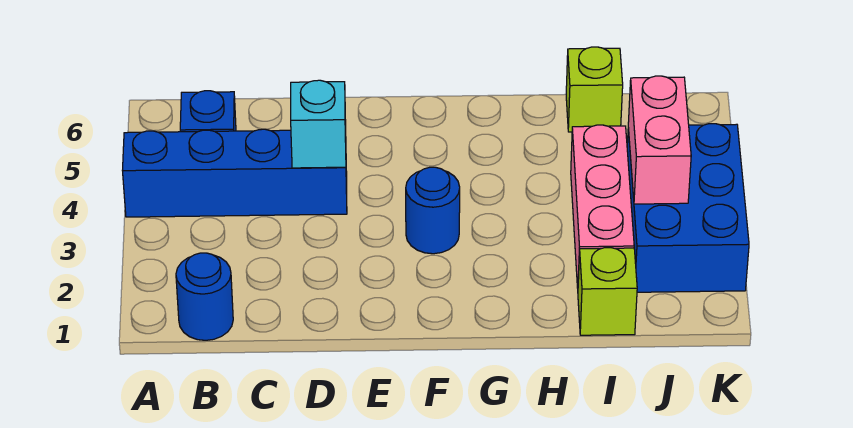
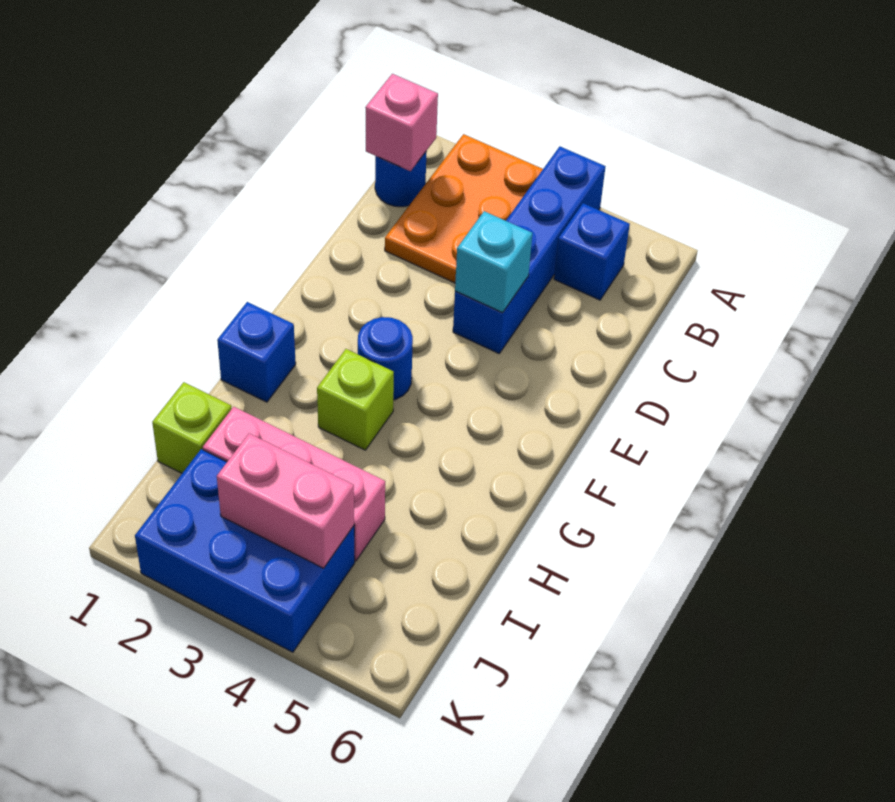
none -> orange 2x3 plate [385,134,543,283]
none -> pink 1x1 brick [365,74,438,171]
none -> blue 1x1 brick [217,302,296,402]
lime 1x1 brick [566,47,623,132] -> lime 1x1 brick moved to [317,349,394,450]

